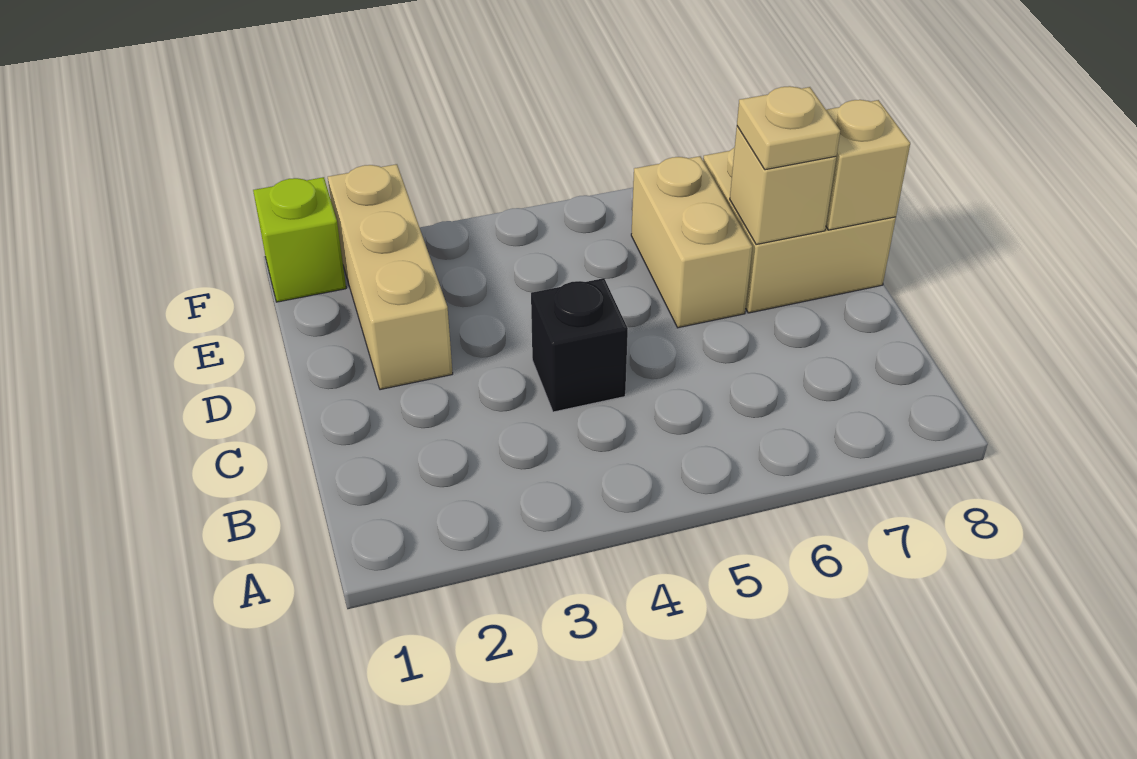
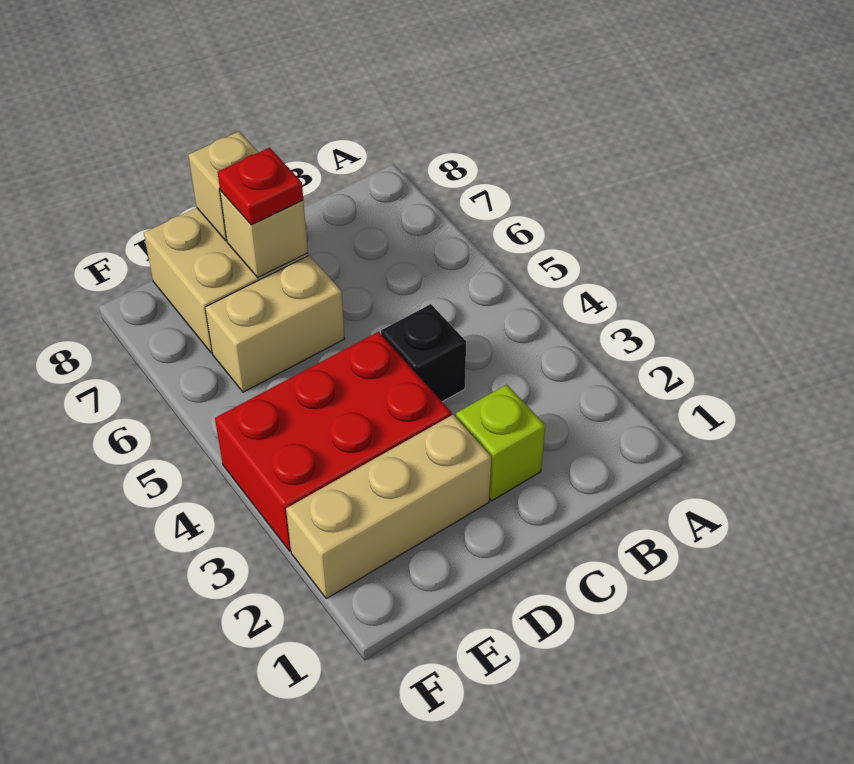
none -> red 2x3 brick [215,332,452,551]
tan 1x1 plate [737,86,840,170] -> red 1x1 plate [218,148,303,225]
lime 1x1 brick [253,177,346,302] -> lime 1x1 brick moved to [456,385,545,501]

